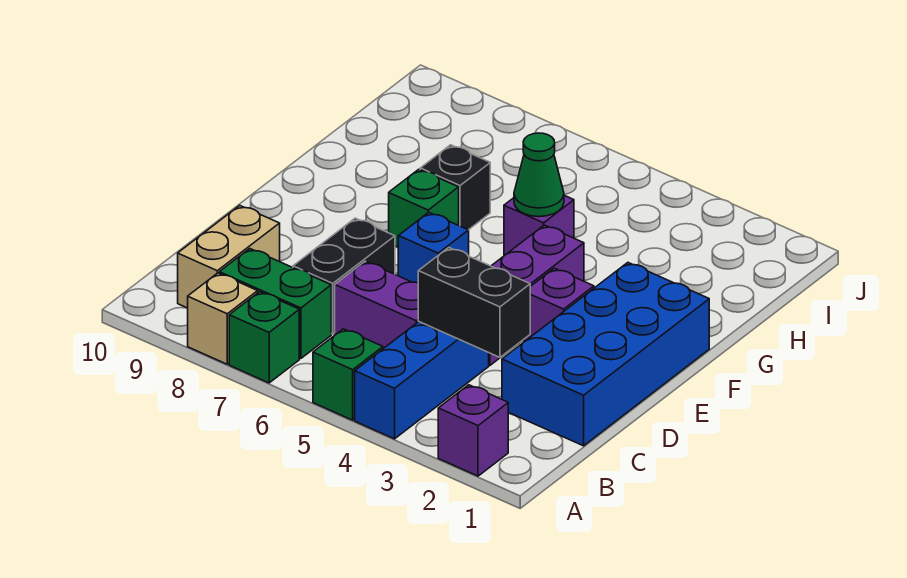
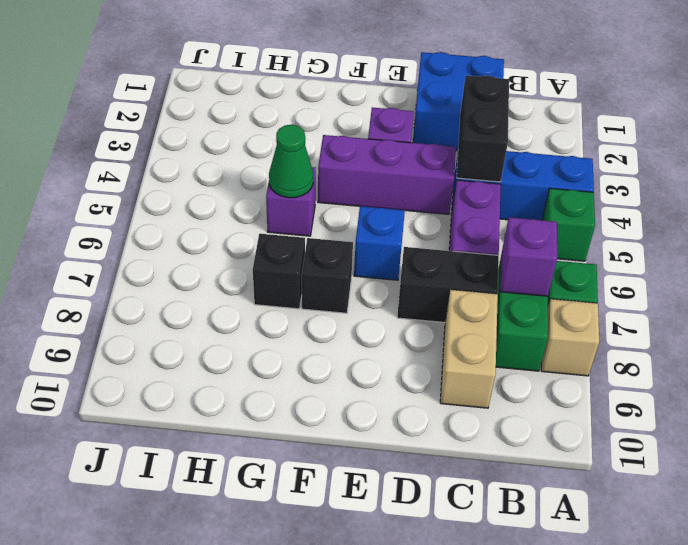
purple 1x1 brick [438,385,508,476] -> purple 1x1 brick moved to [500,217,557,296]
tan 1x2 brick [178,205,280,308] -> tan 1x2 brick turned to [440,290,498,408]
blue 2x4 brick [502,263,709,446] -> blue 2x2 brick [413,52,504,151]
green 1x1 brick [389,169,459,247] -> black 1x1 brick [302,238,353,313]

